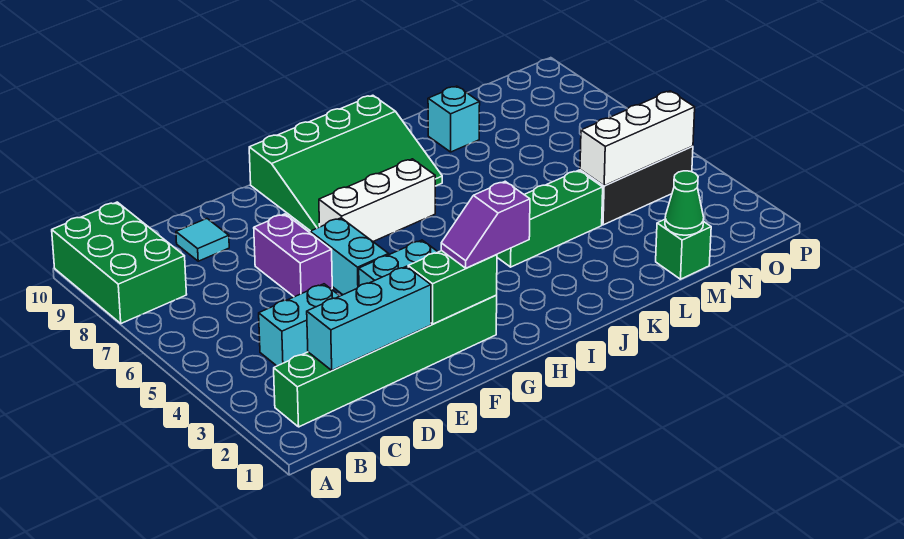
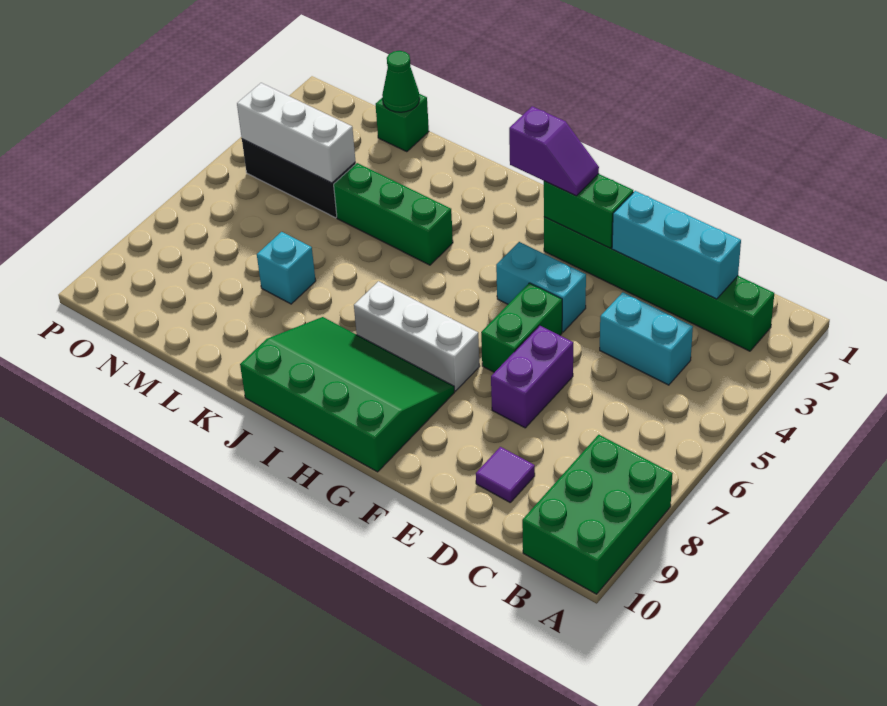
cyan 1x1 tile [176,219,229,261] -> purple 1x1 tile [476,447,535,502]
cyan 1x2 brick [310,218,389,295] -> green 1x2 brick [481,283,562,372]
cyan 1x1 brick [428,86,480,152] -> cyan 1x1 brick moved to [257,232,316,304]

